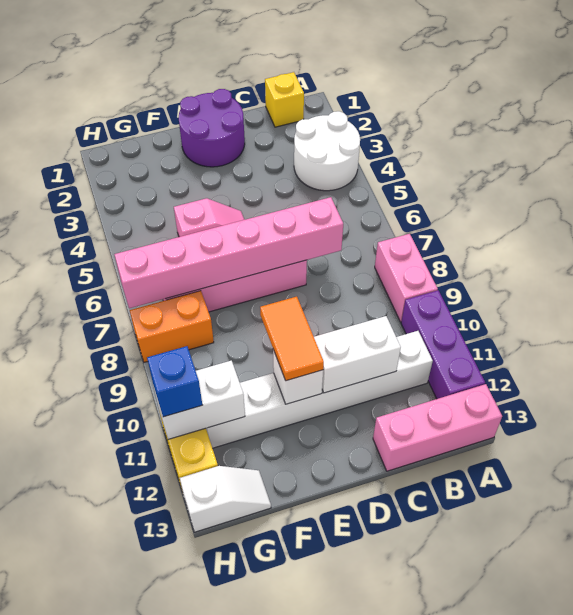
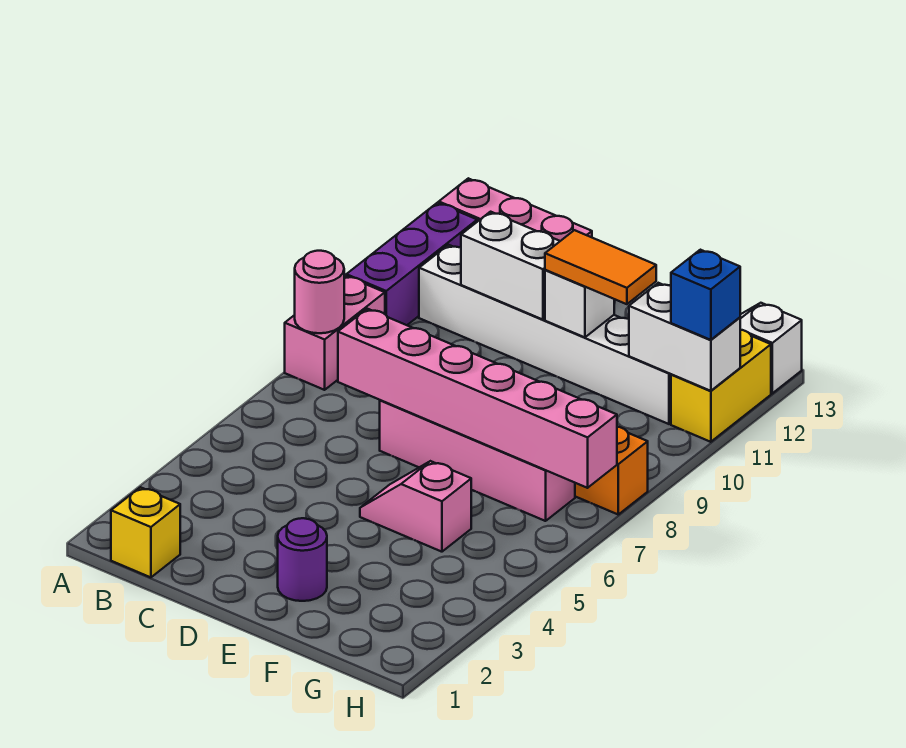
white 2x2 round brick [294,111,360,191] -> none
none -> pink 1x1 round brick [295,251,344,333]
purple 2x2 round brick [179,89,245,167] -> purple 1x1 round brick [278,518,327,601]
orange 1x2 tile [260,297,324,381] -> orange 1x2 tile turned to [545,230,656,304]

